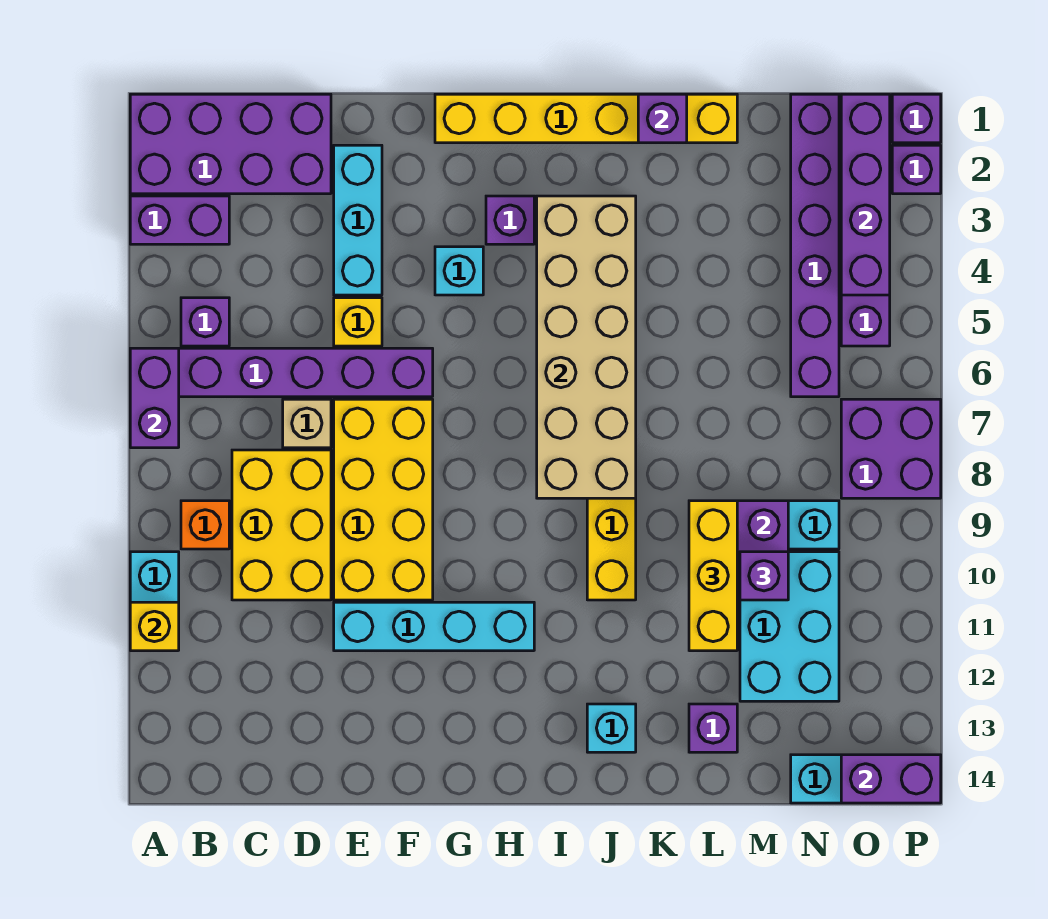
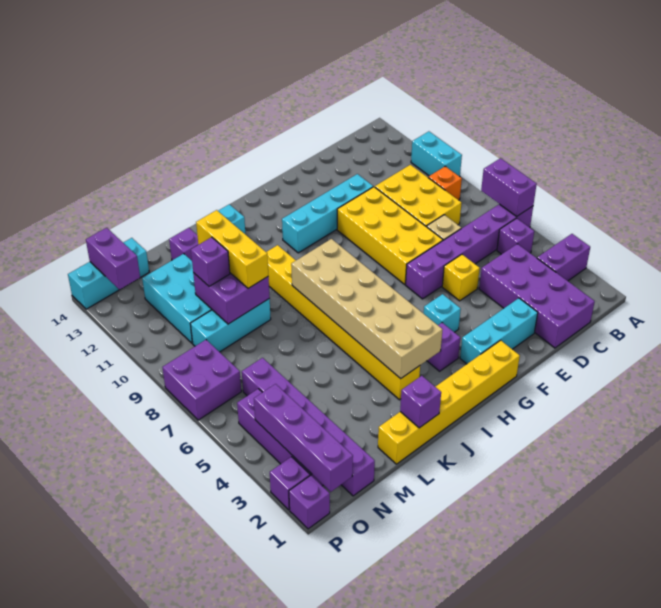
purple 2x4 brick [130,94,331,194] -> purple 2x4 brick turned to [479,244,595,348]
yellow 1x1 brick [130,602,179,651] -> none
cyan 1x3 brick [334,145,382,295] -> cyan 1x3 brick turned to [460,298,538,364]
purple 1x2 brick [841,755,941,803] -> purple 1x2 brick turned to [86,228,140,290]

